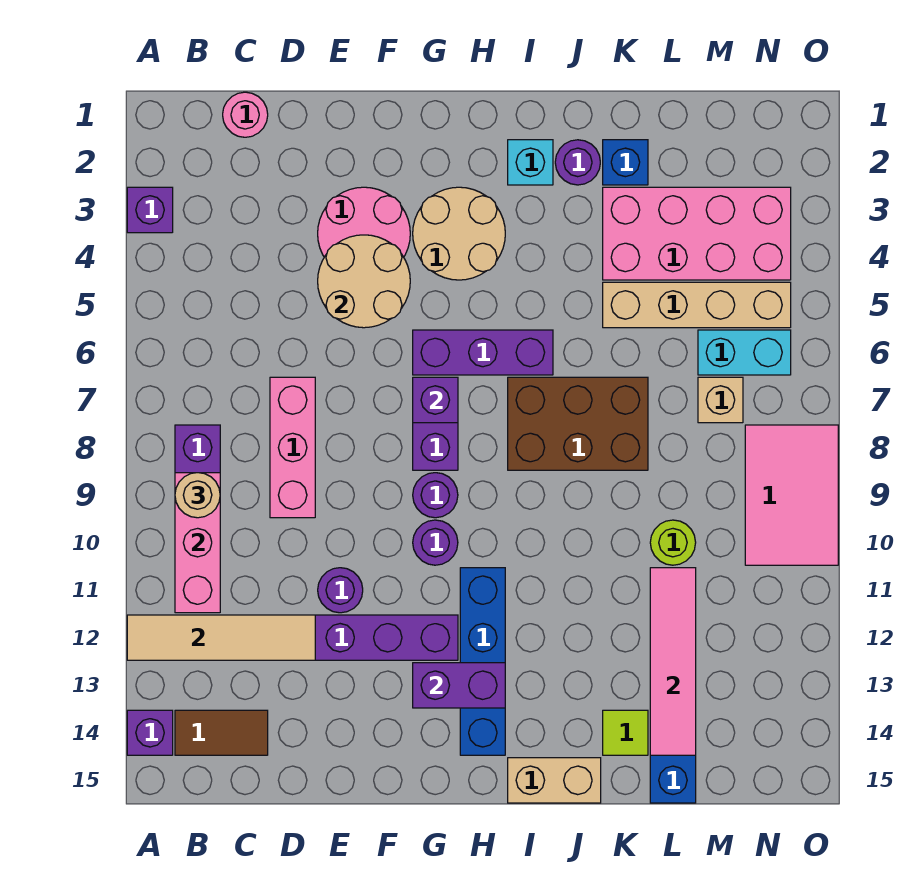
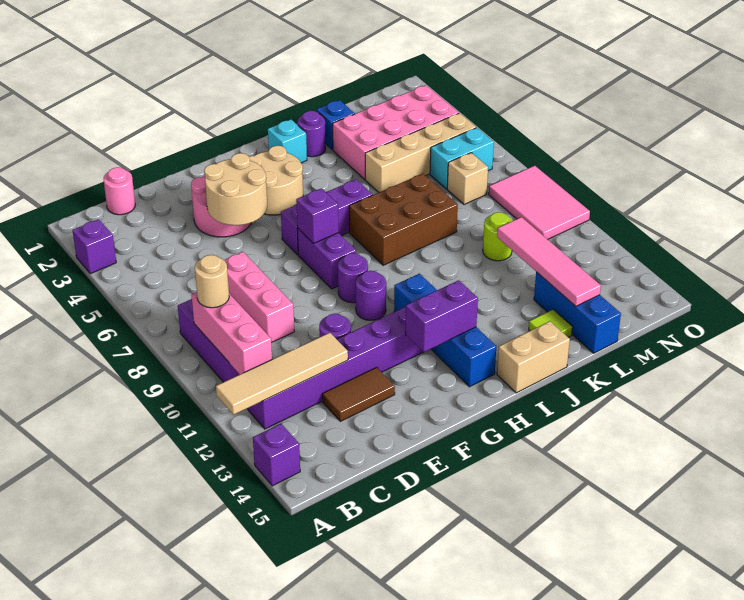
brown 1x2 tile [175,710,268,755] -> brown 1x2 tile moved to [322,367,395,421]

